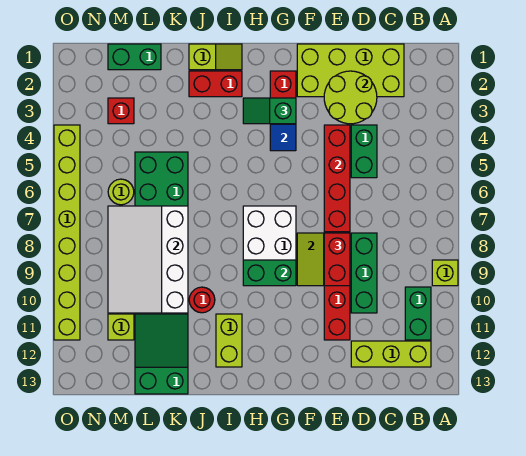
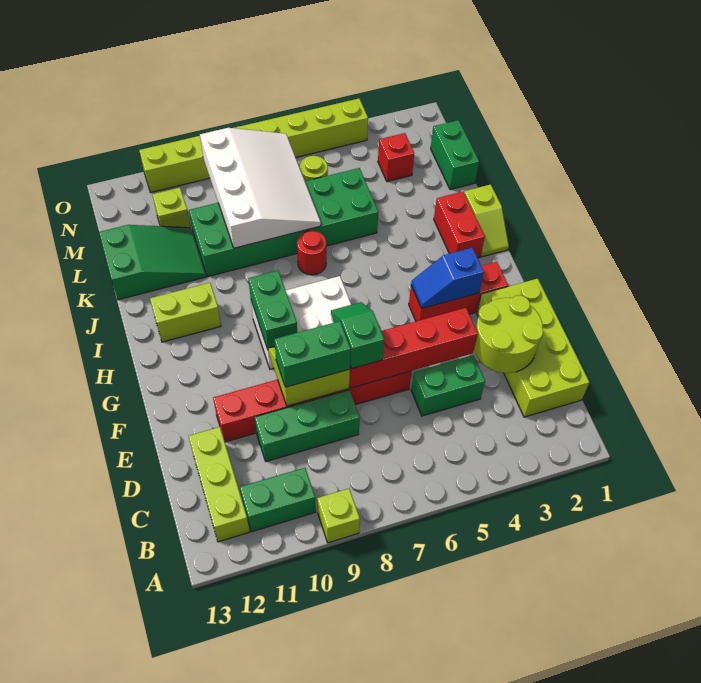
red 1x2 brick [324,233,350,286] -> green 1x2 brick [274,321,351,387]
green 1x2 slope [243,98,296,124] -> green 1x2 slope moved to [331,302,384,369]
red 1x1 round brick [189,287,215,313] -> red 1x1 round brick moved to [297,231,326,275]
white 3x4 slope [108,206,188,313] -> white 3x4 slope turned to [200,128,321,248]

